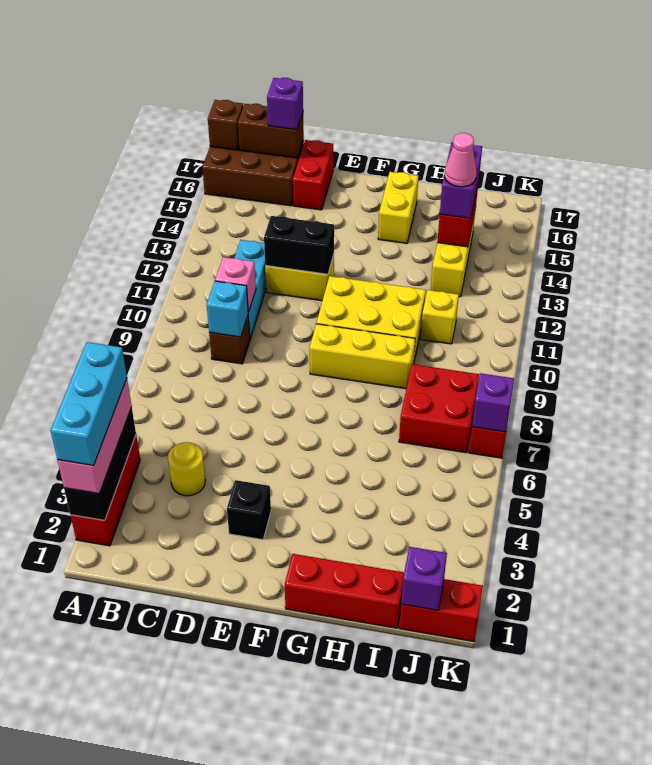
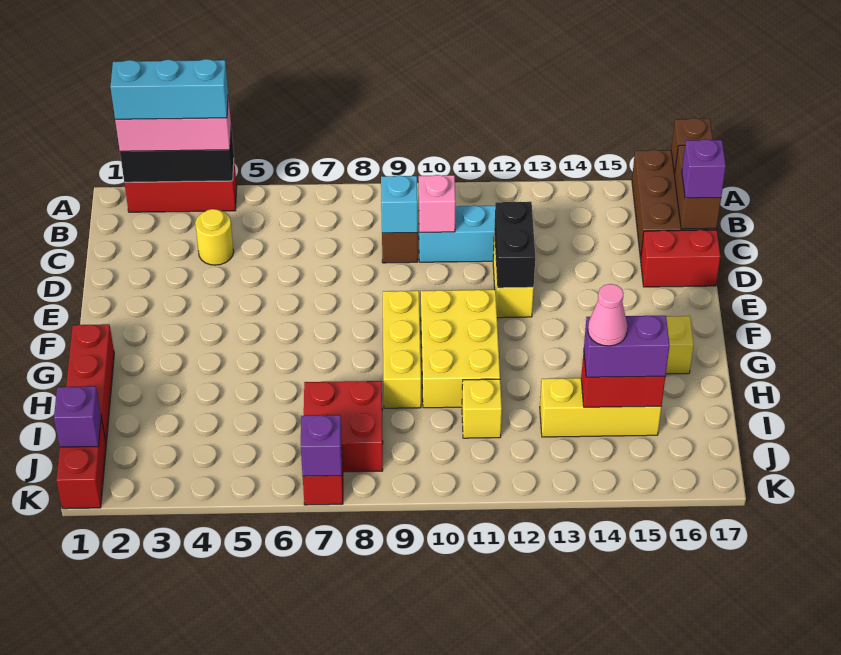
black 1x1 brick [227,480,271,540] -> none

